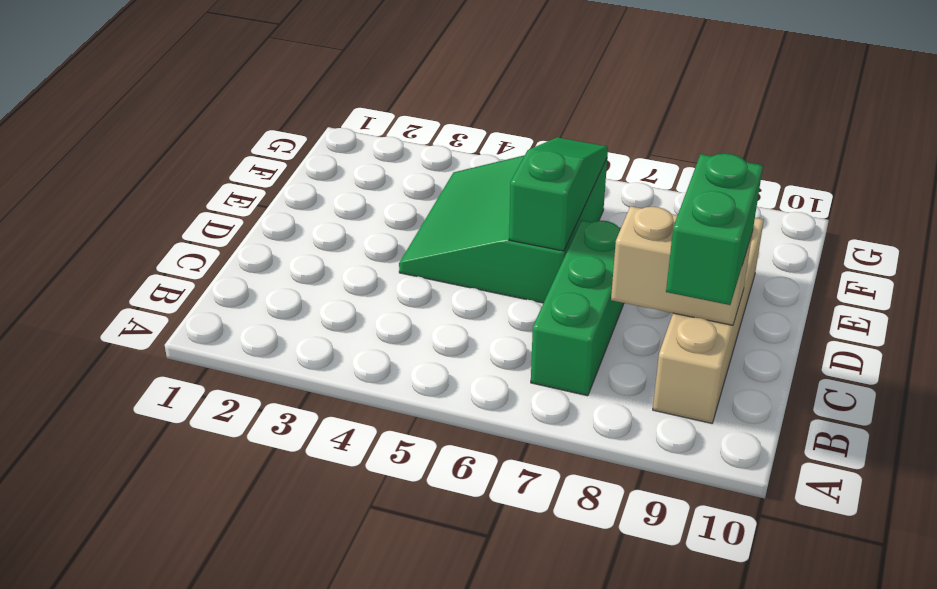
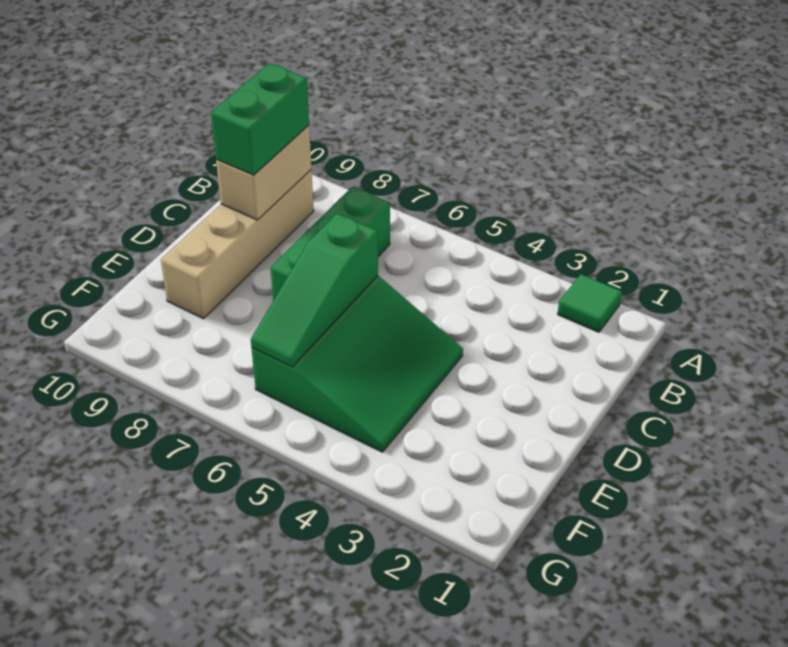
none -> green 1x1 tile [558,274,622,332]
tan 1x2 brick [611,206,753,325] -> tan 1x2 brick turned to [216,125,311,220]

